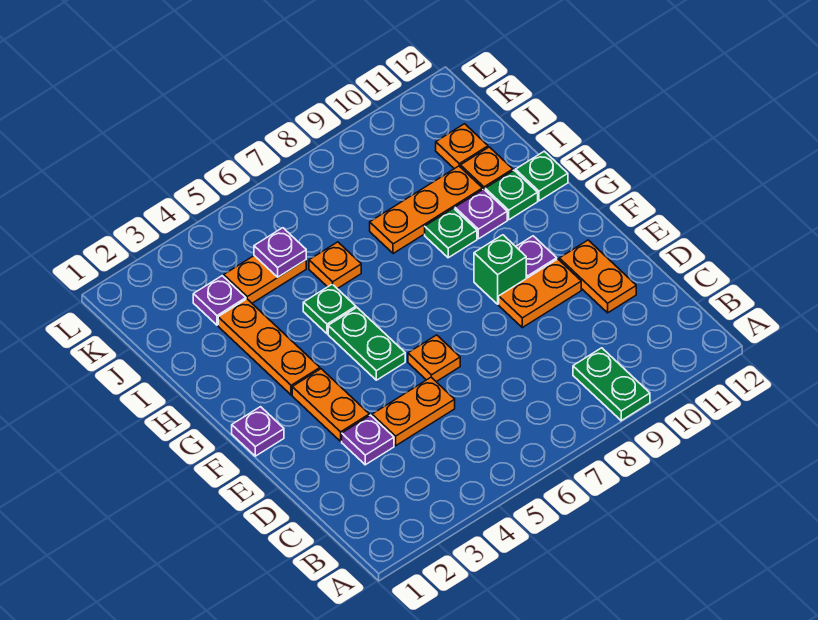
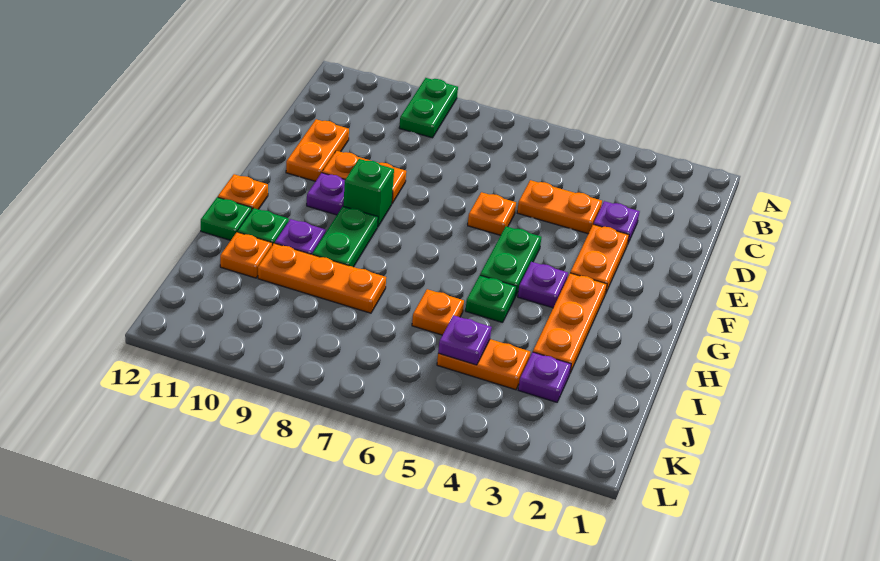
purple 1x1 plate [232,407,284,456] -> purple 1x1 plate moved to [518,262,568,308]
green 1x1 plate [425,208,477,258] -> green 1x2 plate [312,206,378,267]
orange 1x1 plate [436,124,488,169] -> orange 1x1 plate moved to [218,174,268,209]

